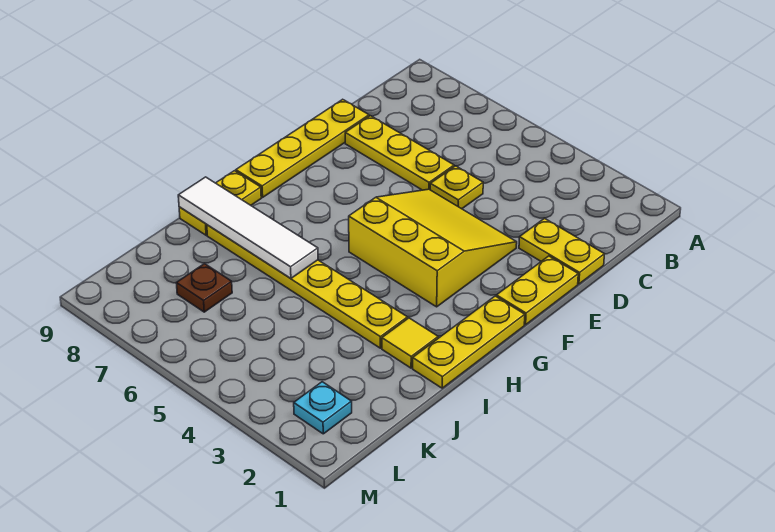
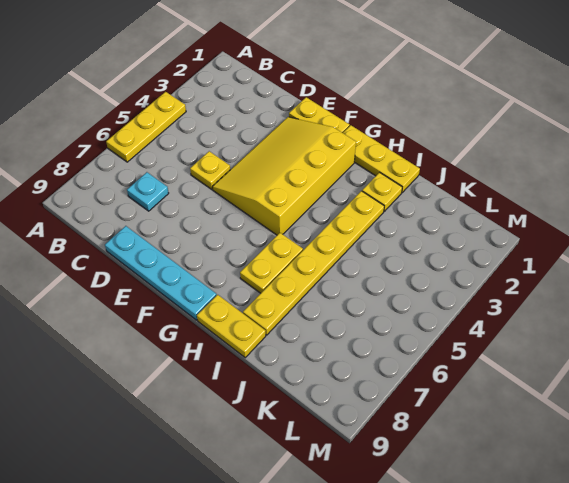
yellow 1x2 plate [519,218,604,284] -> yellow 1x2 plate moved to [240,233,303,293]
yellow 1x3 plate [345,116,454,190] -> yellow 1x3 plate moved to [106,92,186,162]
yellow 1x4 plate [236,99,369,197] -> cyan 1x4 plate [105,226,217,320]
yellow 3x3 slope [349,189,517,307] -> yellow 3x4 slope [212,117,356,235]
yellow 1x1 tile [382,318,438,368] -> yellow 1x1 plate [362,172,402,211]
white 1x4 tile [178,177,318,279] -> none
brown 1x1 plate [176,264,232,312] -> none
cyan 1x1 plate [294,382,352,434] -> cyan 1x1 plate moved to [127,172,169,211]

